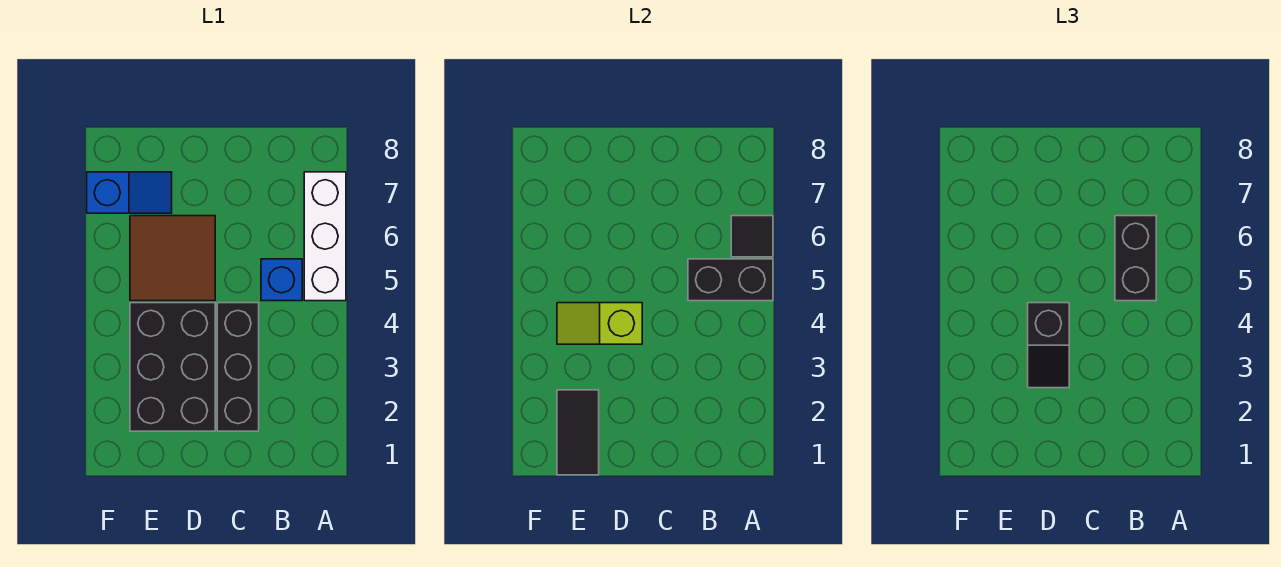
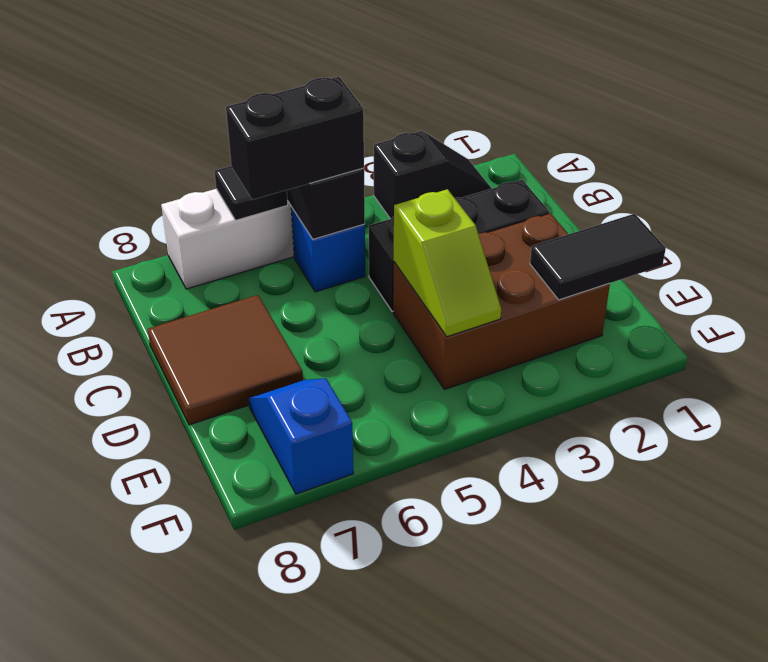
black 2x3 brick [130,303,215,431] -> brown 2x3 brick [393,213,610,389]
black 1x2 slope [1028,303,1069,388] -> black 1x2 slope moved to [374,131,492,219]
brown 2x2 tile [130,216,215,301] -> brown 2x2 tile moved to [148,295,303,425]

